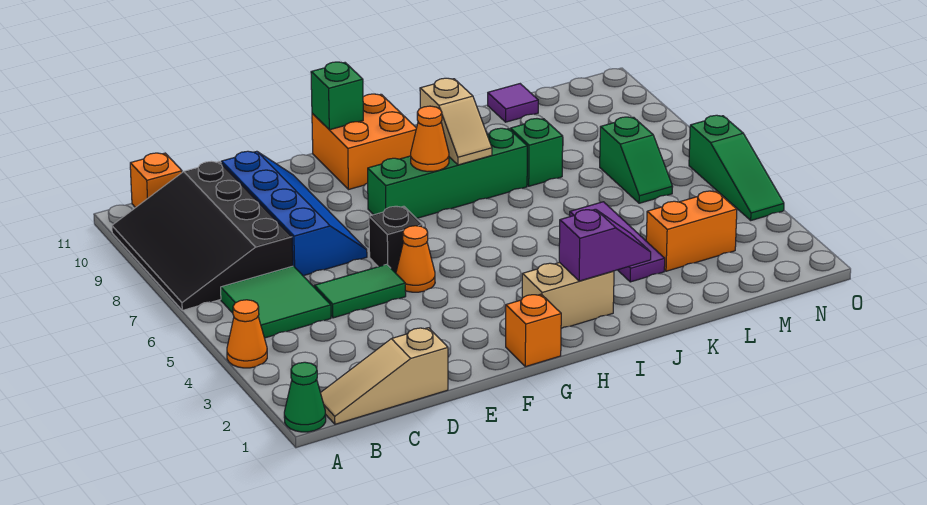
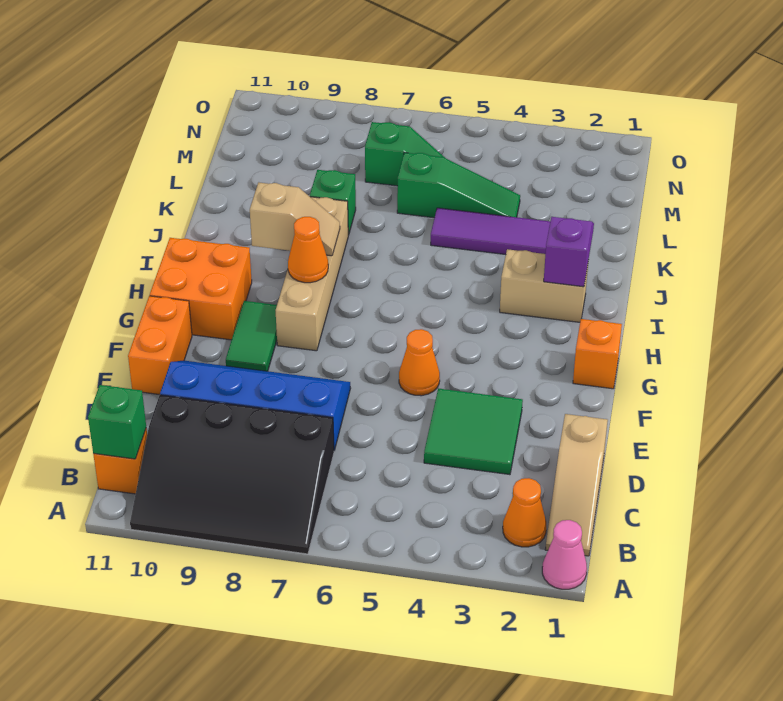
green 1x1 cone [284,362,326,432] -> pink 1x1 cone [542,520,587,589]
orange 1x1 cone [227,300,267,368] -> orange 1x1 cone moved to [503,478,546,547]
green 2x2 tile [221,266,331,338] -> green 2x2 tile moved to [424,388,523,475]
green 1x2 tile [314,264,406,318] -> green 1x2 tile moved to [226,301,277,371]
black 1x1 brick [369,206,423,273] -> none
green 1x4 brick [368,128,527,219] -> tan 1x4 brick [276,197,348,351]
green 1x1 brick [311,62,363,130] -> green 1x1 brick moved to [88,385,146,459]
tan 1x2 brick [522,263,614,328] -> tan 1x2 brick turned to [500,249,588,322]
orange 1x2 brick [646,191,737,271] -> orange 1x2 brick moved to [128,296,192,395]
purple 1x1 tile [488,84,538,122] -> none
green 1x3 slope [689,115,784,220] -> green 1x3 slope moved to [397,153,520,218]

